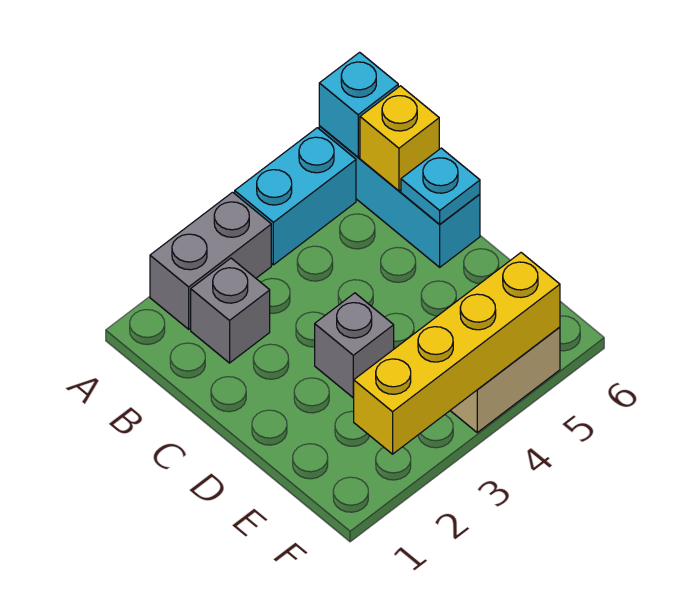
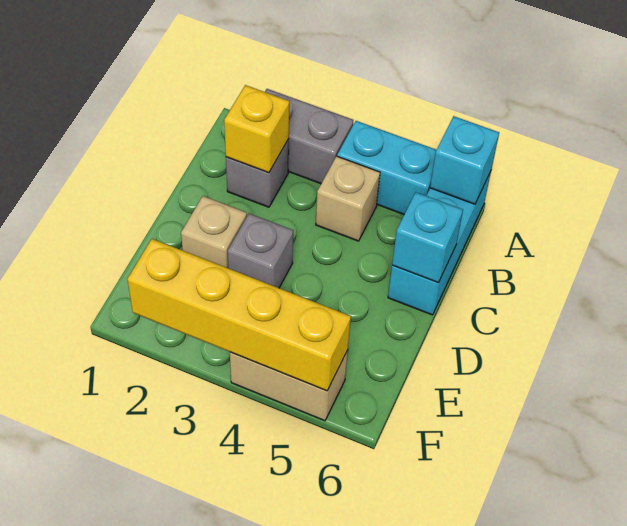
none -> tan 1x1 brick [316,156,380,241]
yellow 1x1 brick [360,86,439,191] -> yellow 1x1 brick moved to [224,85,289,173]
cyan 1x1 plate [401,148,480,224] -> cyan 1x1 brick [392,192,463,283]
none -> tan 1x1 brick [181,196,247,268]

